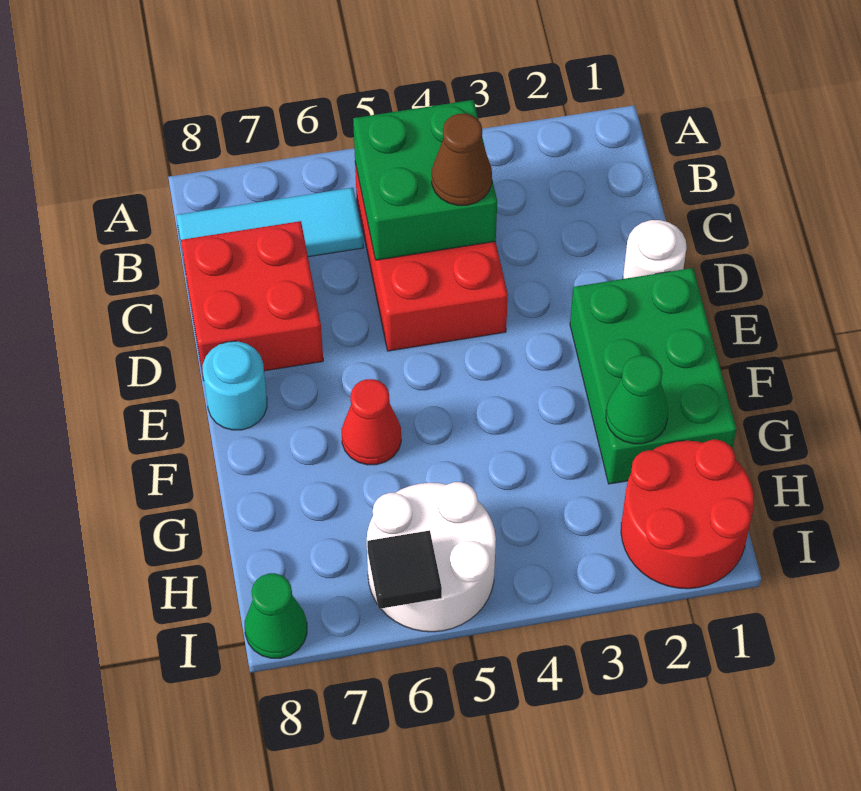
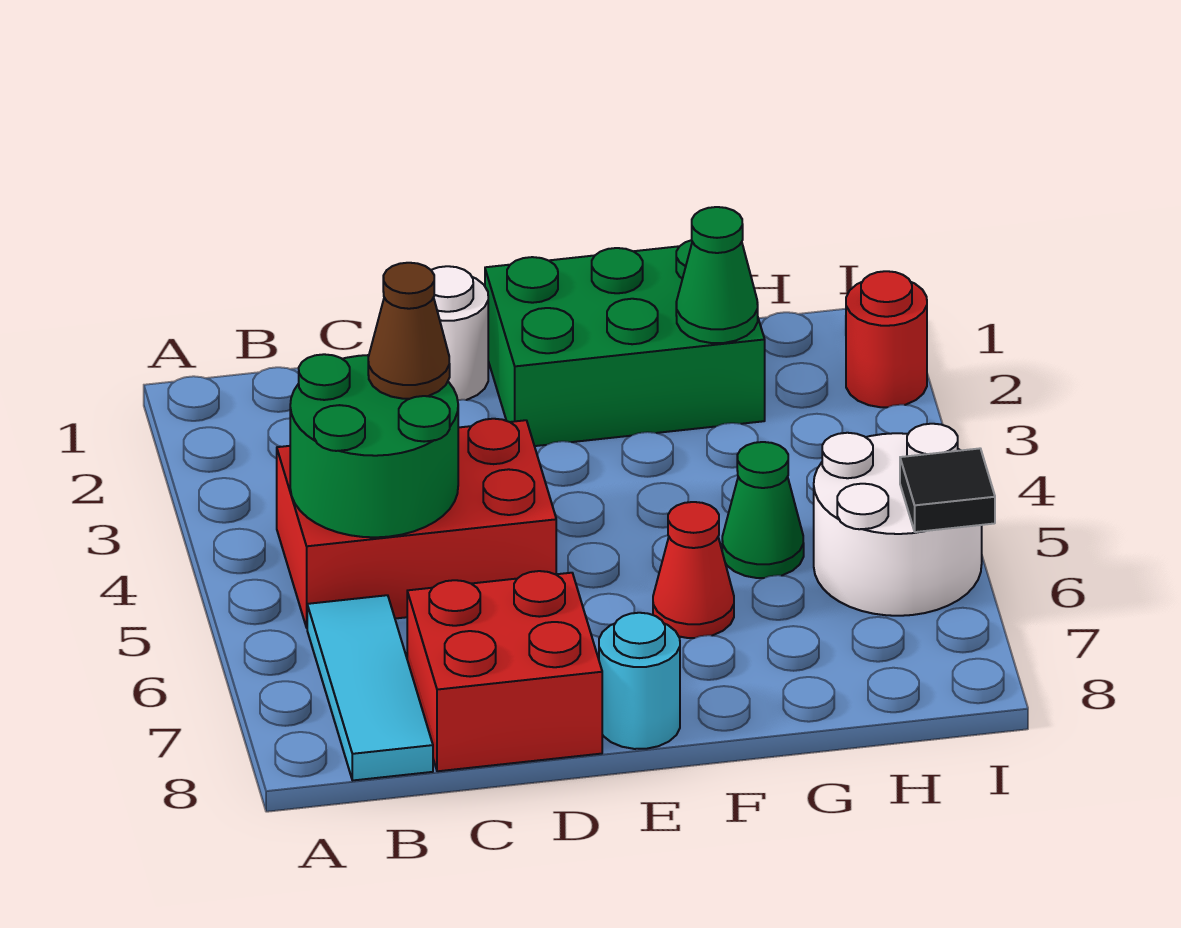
green 2x2 brick [353,100,497,260] -> green 2x2 round brick [290,354,458,537]
red 2x2 round brick [621,440,754,589] -> red 1x1 round brick [846,271,927,407]
green 1x1 cone [245,573,307,658] -> green 1x1 cone moved to [722,442,804,578]

